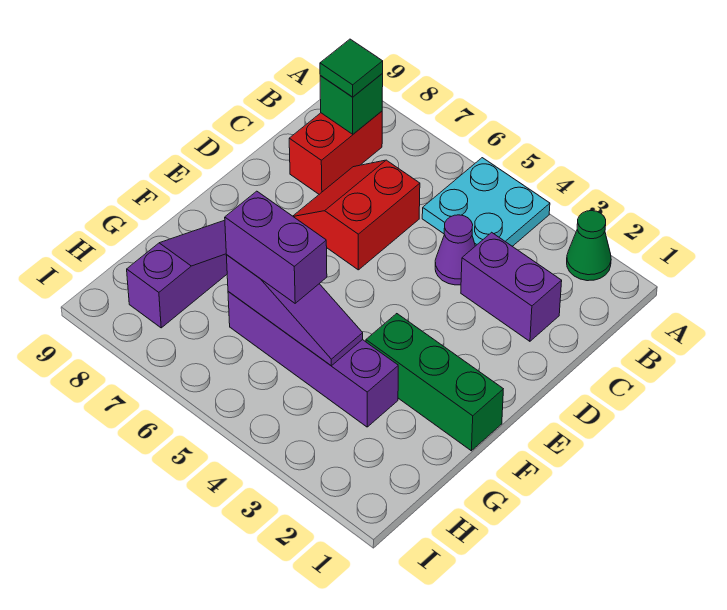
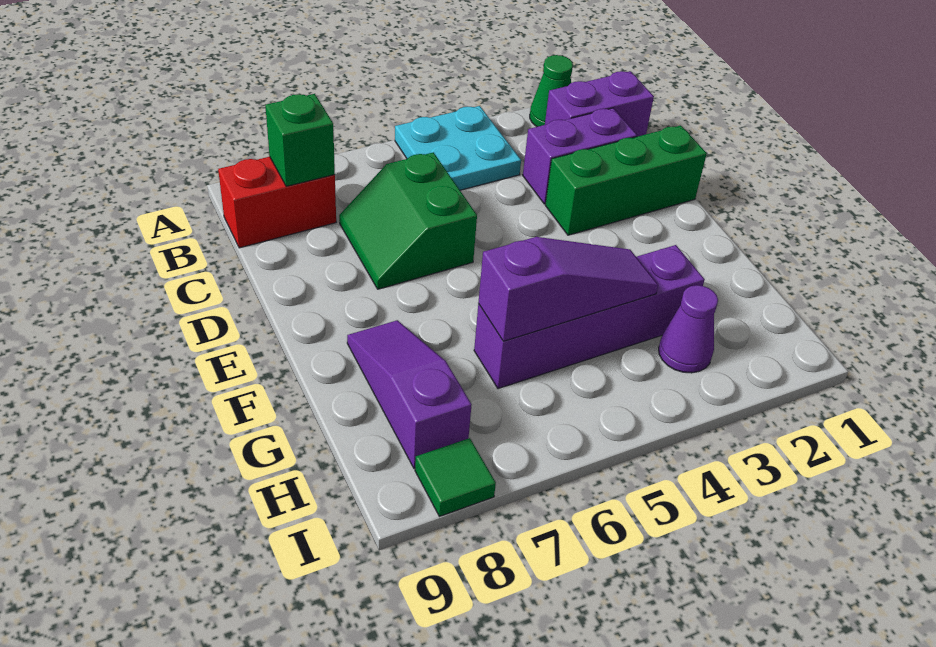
red 1x2 brick [289,111,382,194] -> red 1x2 brick turned to [218,157,336,248]
green 1x1 tile [320,39,383,97] -> green 1x1 tile moved to [415,438,496,517]
purple 1x1 cone [435,215,475,285] -> purple 1x1 cone moved to [659,285,718,373]
red 2x2 slope [293,160,420,270] -> green 2x2 slope [339,152,477,289]
green 1x3 brick [366,314,503,451] -> green 1x3 brick moved to [545,126,707,235]
purple 1x2 brick [225,191,327,303] -> purple 1x2 brick moved to [545,71,654,137]

